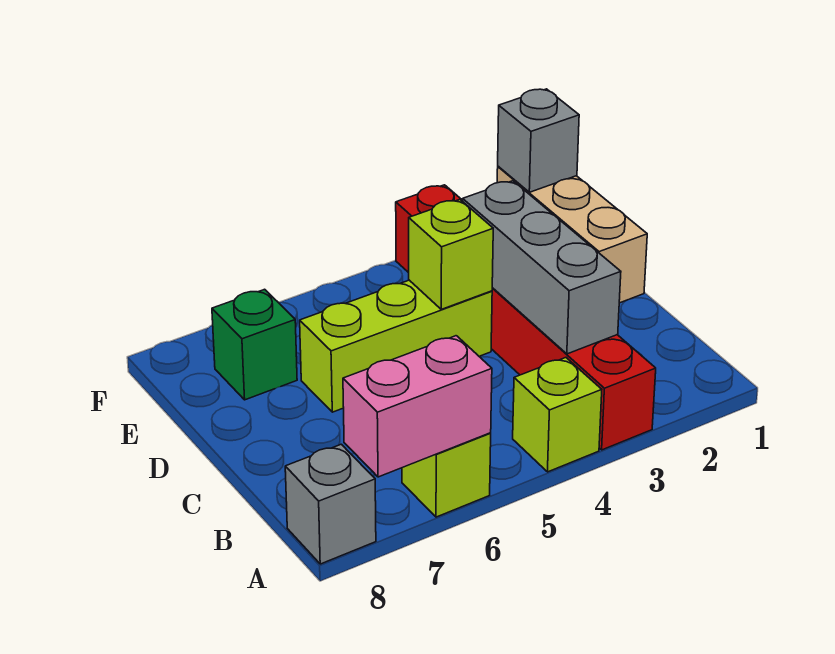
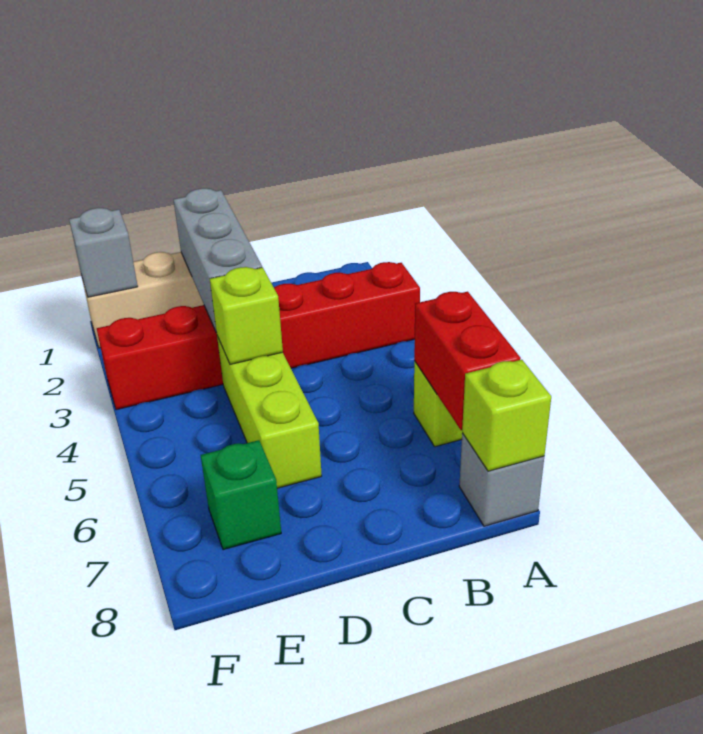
lime 1x1 brick [513,358,602,472] -> lime 1x1 brick moved to [462,360,551,471]
pink 1x2 brick [343,336,492,477] -> red 1x2 brick [414,292,521,430]
grey 1x3 brick [463,181,621,354] -> grey 1x3 brick turned to [173,188,262,333]

